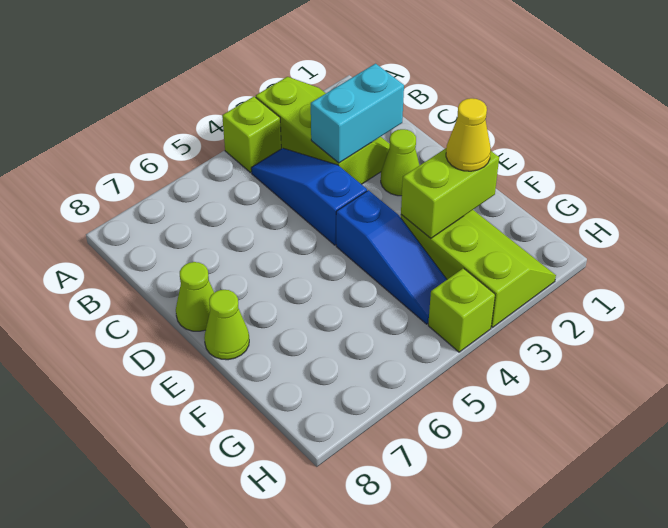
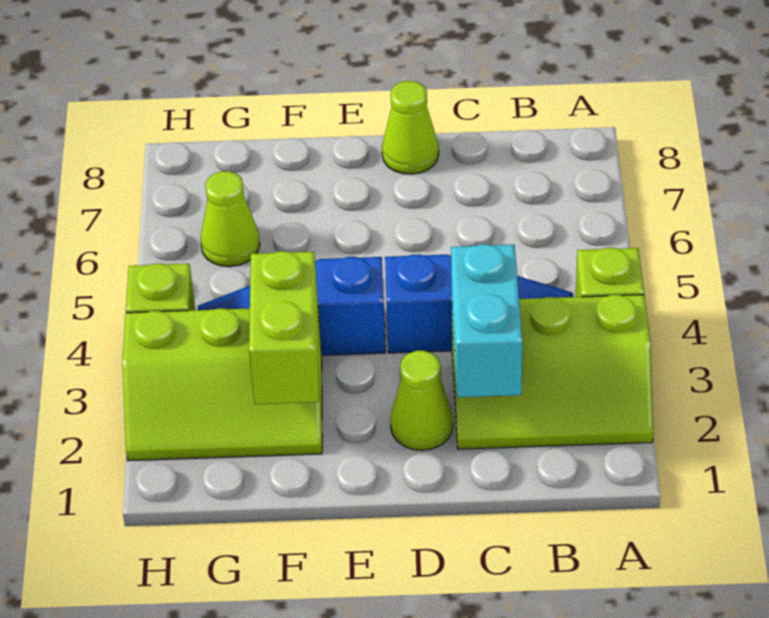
lime 1x1 cone [204,290,249,360] -> lime 1x1 cone moved to [201,171,260,267]
yellow 1x1 cone [446,98,491,171] -> none

